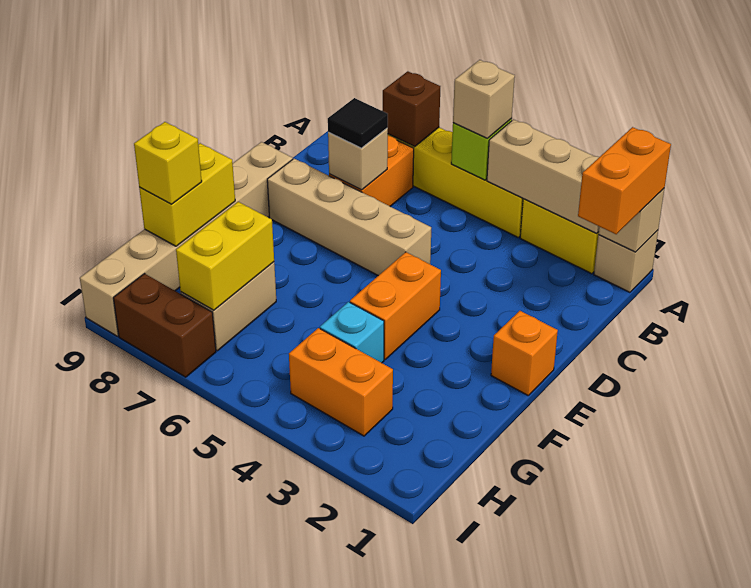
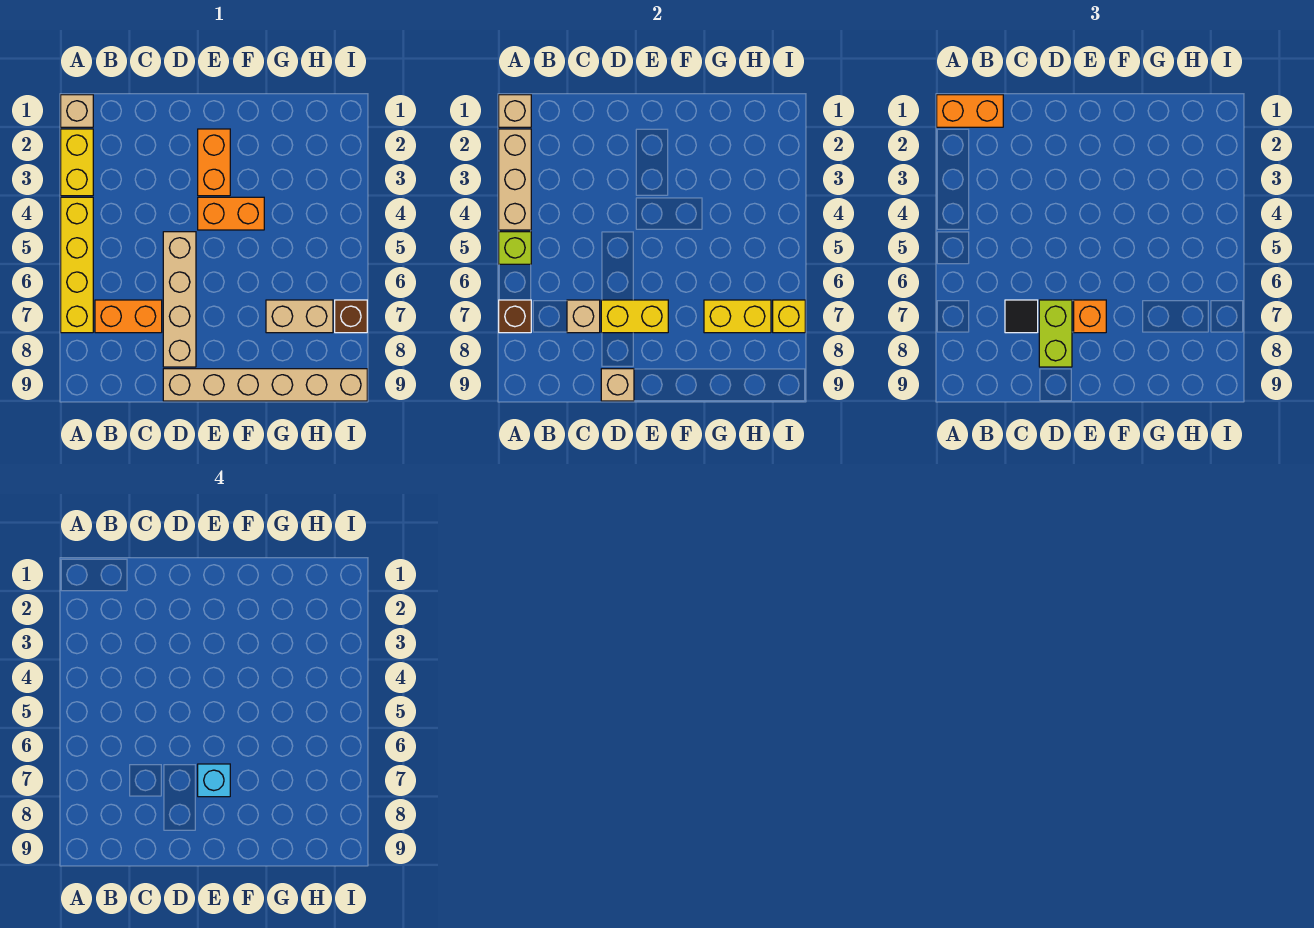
tan 1x1 brick [453,60,515,138] -> tan 1x1 brick moved to [601,369,634,401]
none -> lime 1x2 brick [1039,300,1072,367]
orange 1x1 brick [491,311,558,395] -> orange 1x1 brick moved to [1074,300,1106,333]
yellow 1x2 brick [139,143,235,246] -> yellow 1x2 brick moved to [601,300,668,333]
cyan 1x1 brick [320,302,384,363] -> cyan 1x1 brick moved to [198,764,230,797]
yellow 1x1 brick [134,122,202,204] -> yellow 1x1 brick moved to [773,300,805,333]
orange 1x2 brick [289,328,393,436] -> orange 1x2 brick moved to [198,129,230,196]
brown 1x2 brick [113,274,216,377] -> brown 1x1 brick [335,300,367,333]

